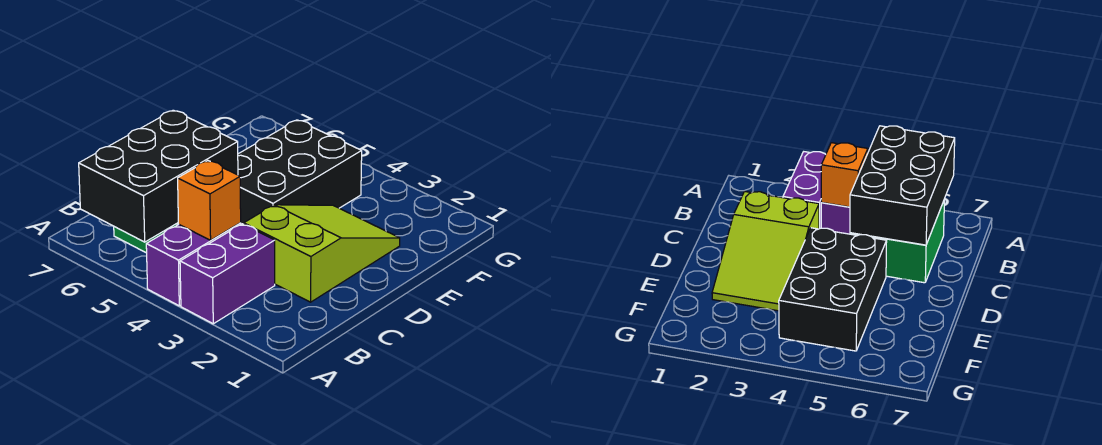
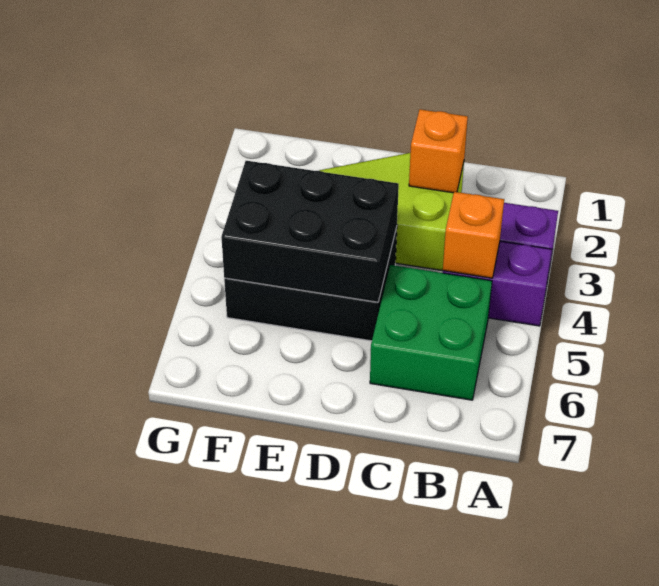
black 2x3 brick [79,110,238,242] -> black 2x3 brick moved to [221,161,399,302]
none -> orange 1x1 brick [409,109,468,193]

